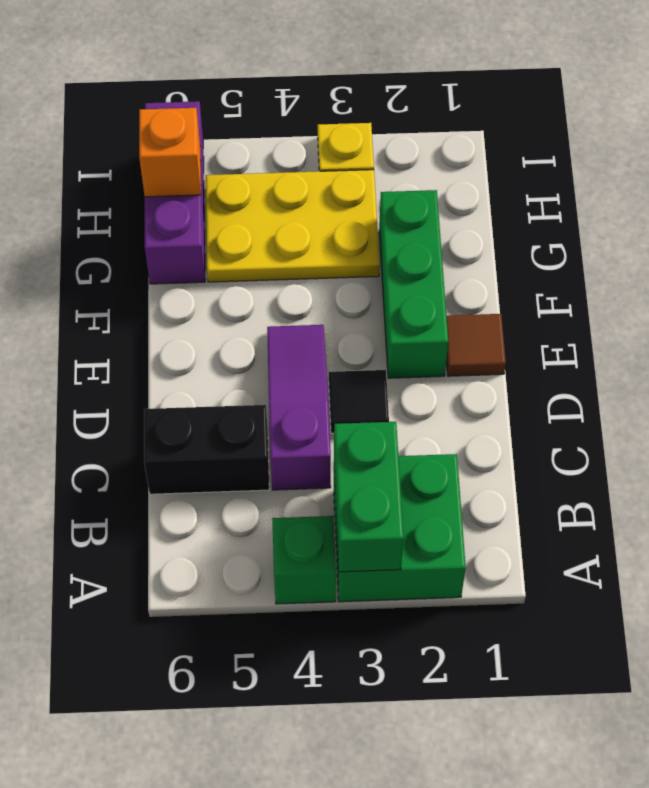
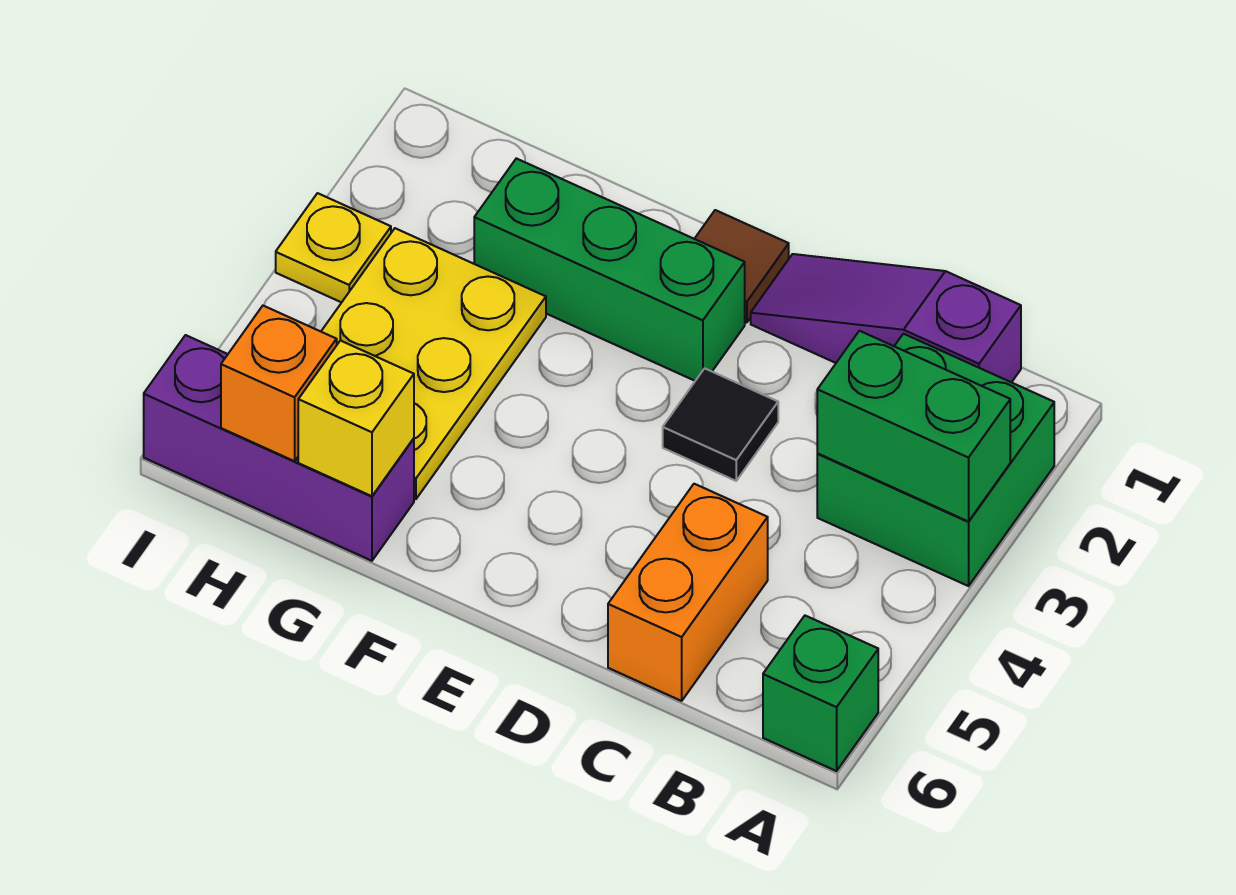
green 1x1 brick [272,516,336,604] -> green 1x1 brick moved to [763,616,878,771]
purple 1x3 slope [267,325,331,490] -> purple 1x3 slope moved to [751,254,1021,382]
black 1x2 brick [144,405,269,494] -> orange 1x2 brick [608,484,768,701]
none -> yellow 1x1 brick [298,341,414,496]

